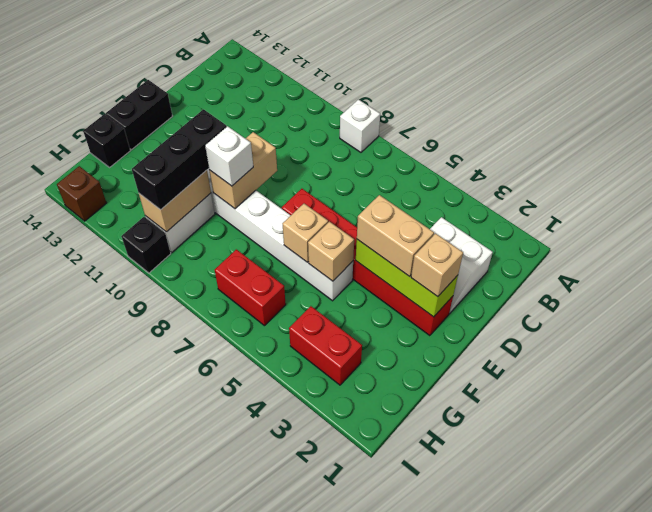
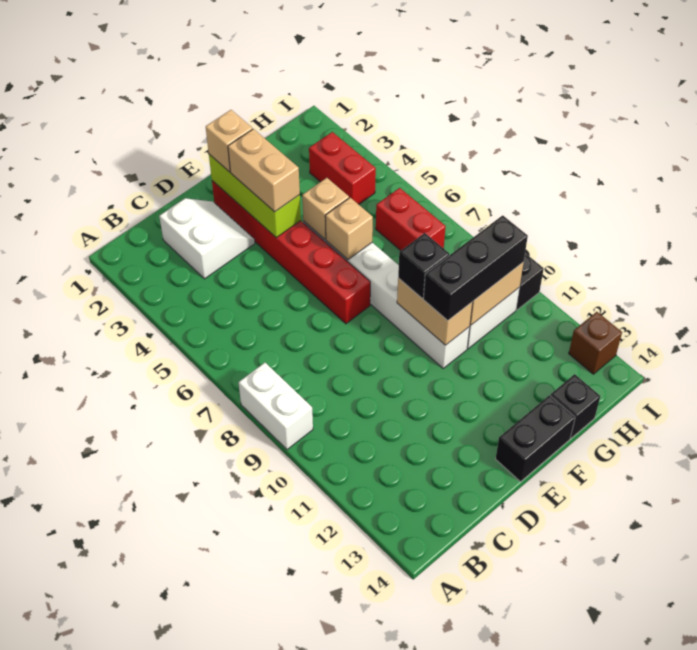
white 1x1 brick [340,100,380,152] -> white 1x2 brick [239,363,313,449]
tan 1x2 brick [209,132,277,209] -> tan 1x2 brick turned to [397,278,473,345]
white 1x1 brick [205,126,253,186] -> black 1x1 brick [398,233,449,298]

